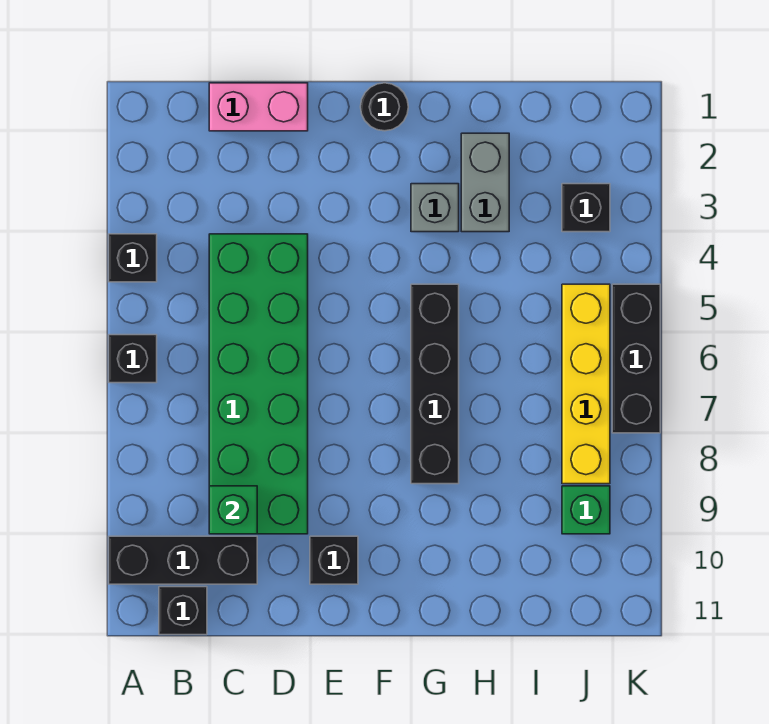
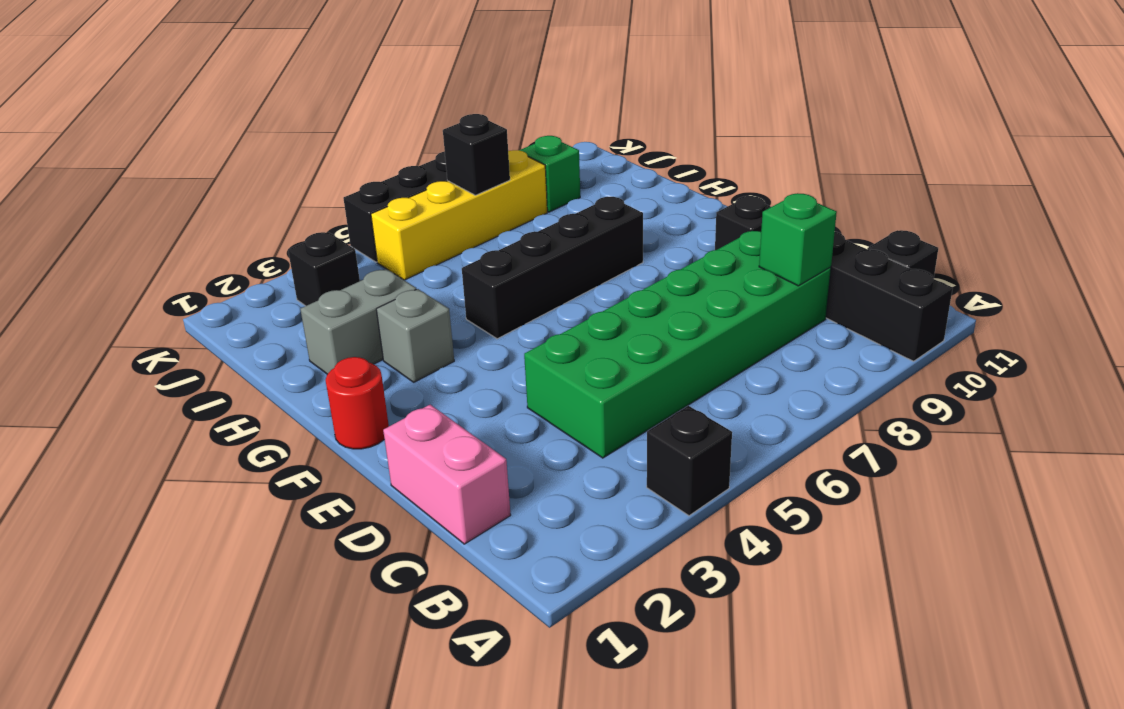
black 1x1 brick [109,335,157,383] -> black 1x1 brick moved to [443,114,510,195]
black 1x1 round brick [361,83,408,131] -> red 1x1 round brick [326,357,389,449]

